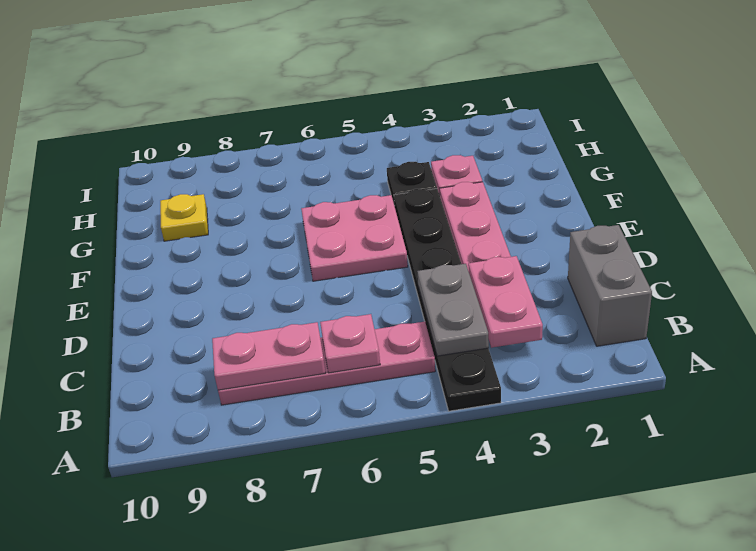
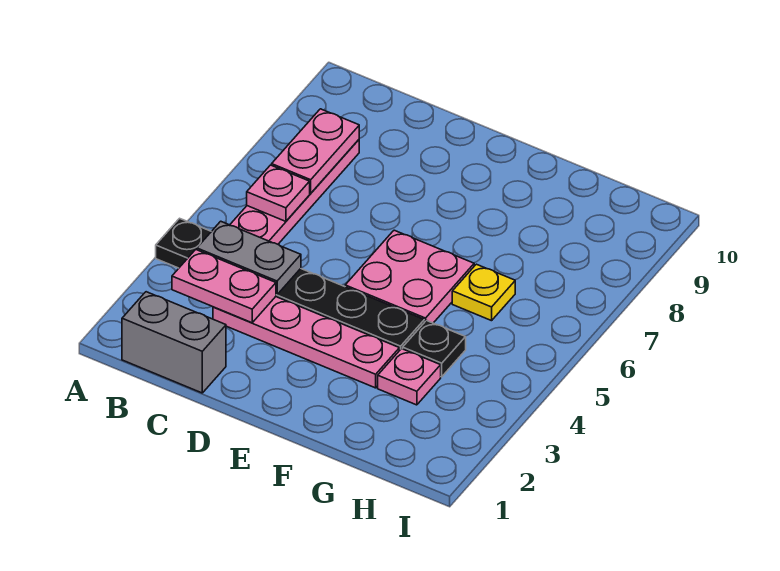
yellow 1x1 plate [160,194,208,241] -> yellow 1x1 plate moved to [452,264,515,321]

